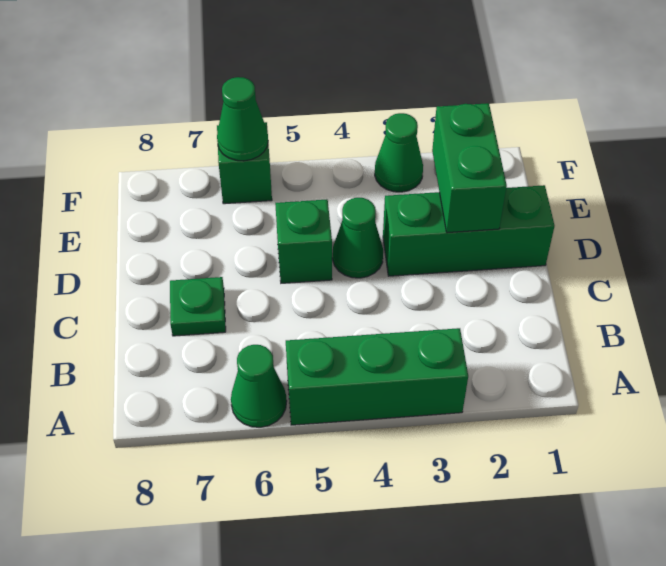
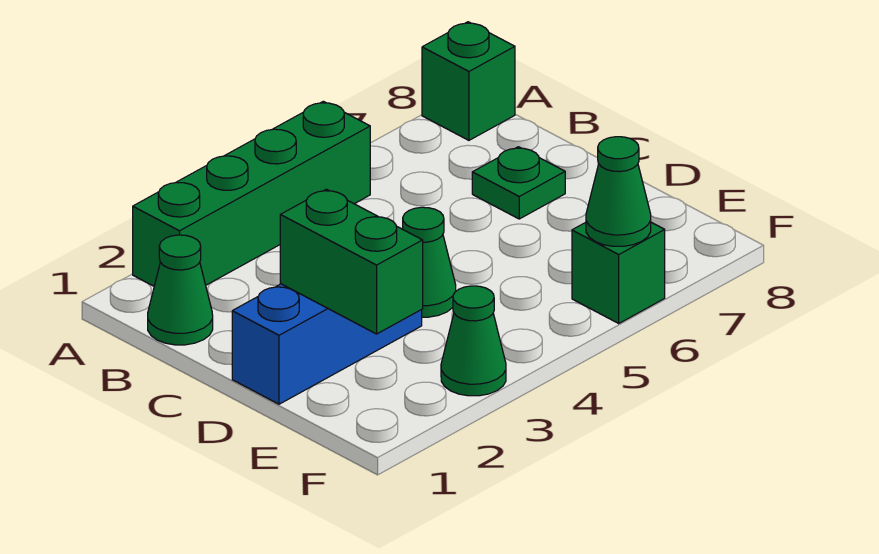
green 1x3 brick [286,328,468,425] -> green 1x4 brick [133,101,370,286]
green 1x1 cone [231,345,287,427] -> green 1x1 cone moved to [148,235,213,345]
green 1x3 brick [383,185,555,276] -> blue 1x3 brick [232,284,422,404]
green 1x1 brick [275,199,332,283] -> green 1x1 brick moved to [422,22,515,140]

